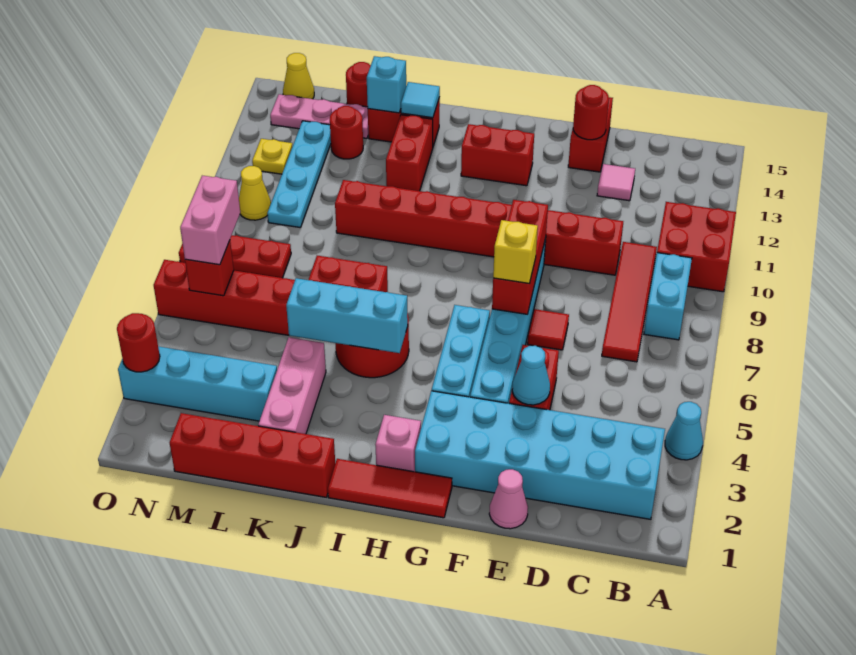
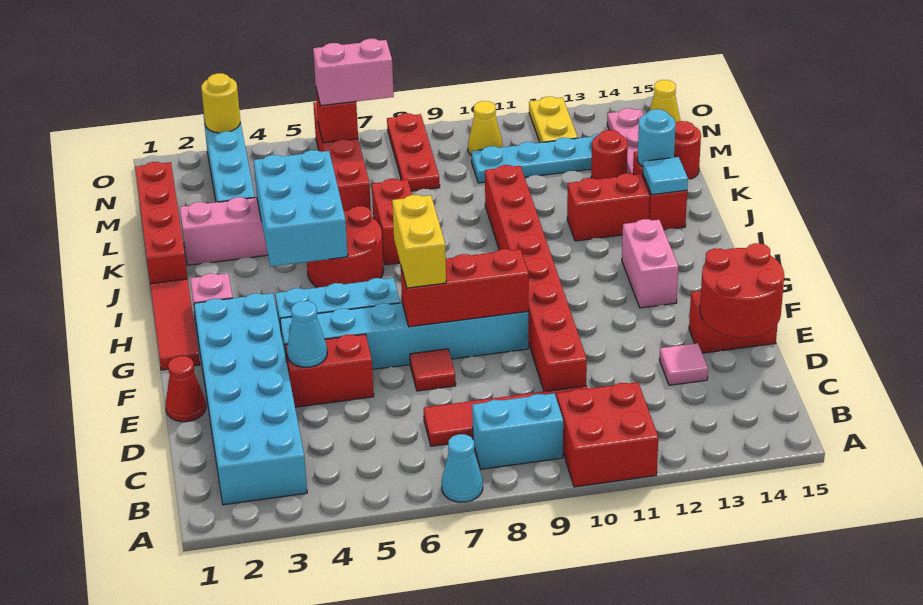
cyan 1x1 cone [665,402,703,460] -> cyan 1x1 cone moved to [442,434,483,502]
pink 1x1 cone [489,469,528,529] -> red 1x1 cone [165,356,206,422]
red 1x1 round brick [573,85,609,140] -> red 2x2 round brick [700,243,784,337]
yellow 1x1 brick [493,220,538,284] -> yellow 1x2 brick [392,195,446,288]
red 1x2 brick [461,124,534,186] -> pink 1x2 brick [622,219,678,308]
cyan 1x3 brick [286,278,408,353] -> cyan 2x3 brick [254,150,348,267]
cyan 1x1 brick [367,56,406,113] -> cyan 1x1 round brick [638,109,676,167]
yellow 1x1 plate [252,139,292,174] -> yellow 1x2 plate [529,97,578,143]
red 1x1 round brick [117,313,160,372] -> yellow 1x1 round brick [201,73,240,133]

